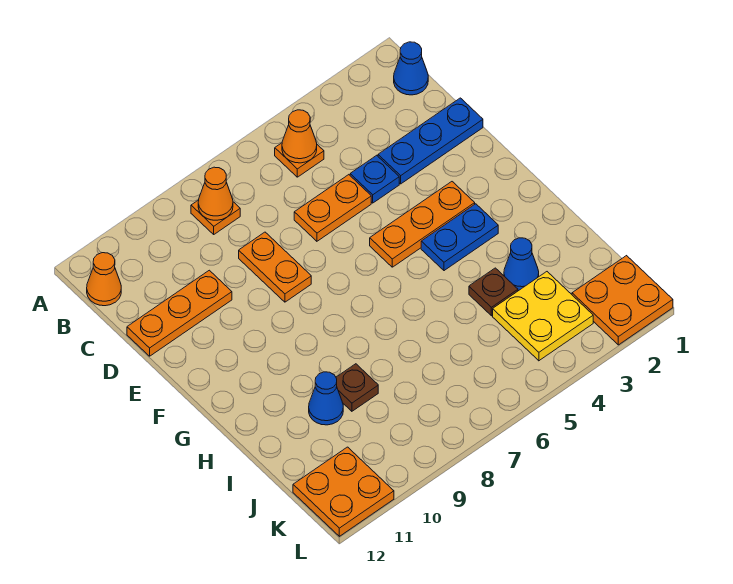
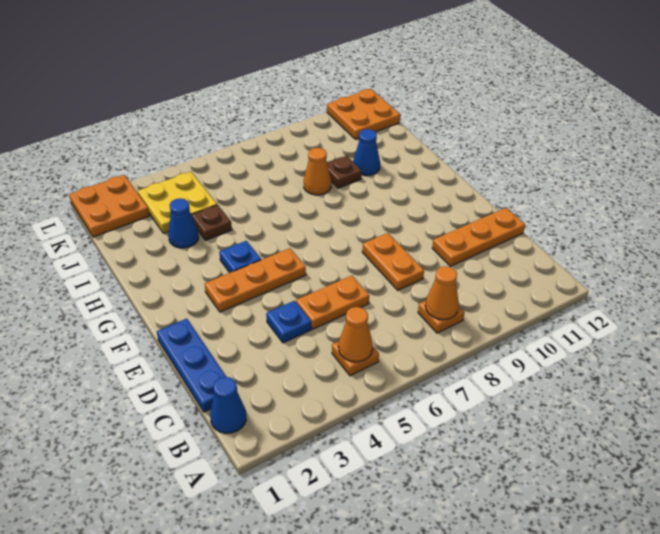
orange 1x1 cone [87,253,121,306] -> orange 1x1 cone moved to [304,148,331,195]
blue 1x3 plate [378,98,483,184] -> blue 1x3 plate turned to [157,319,226,412]
blue 1x2 plate [421,204,498,271] -> blue 1x1 plate [219,241,261,273]

